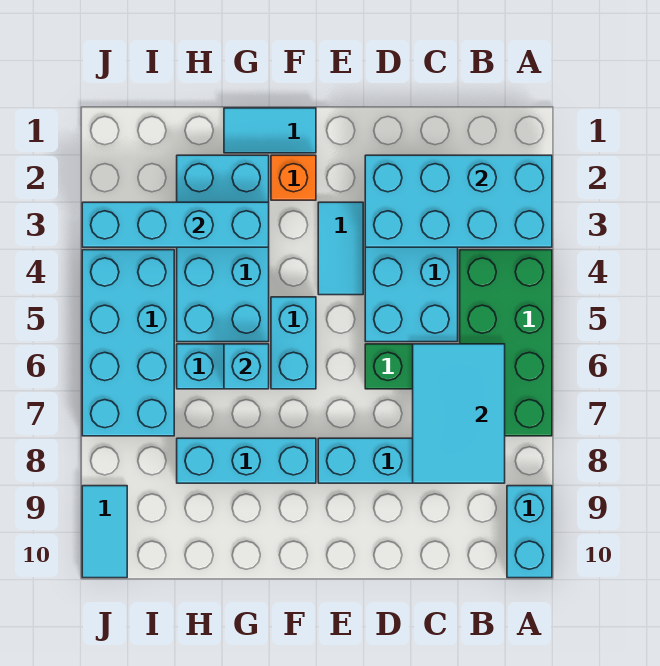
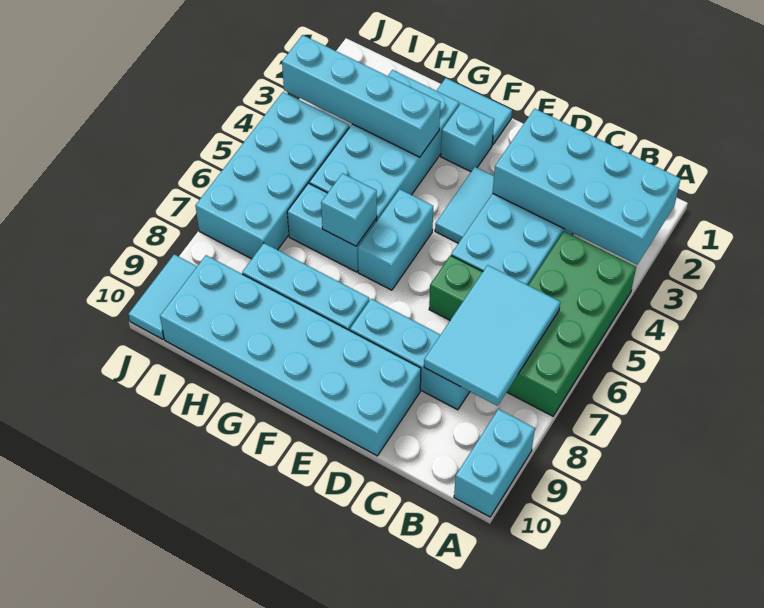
none -> cyan 2x6 brick [160,255,421,456]
orange 1x1 brick [271,155,316,200] -> cyan 1x1 brick [441,103,494,172]

